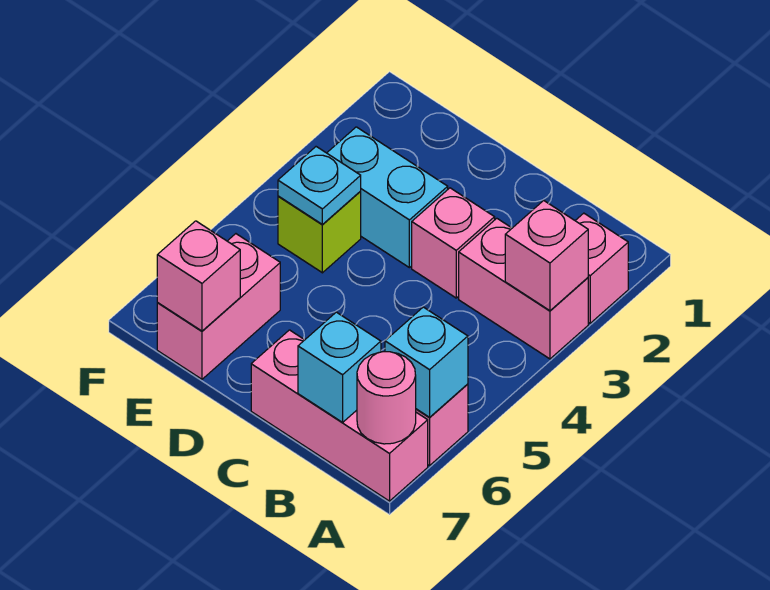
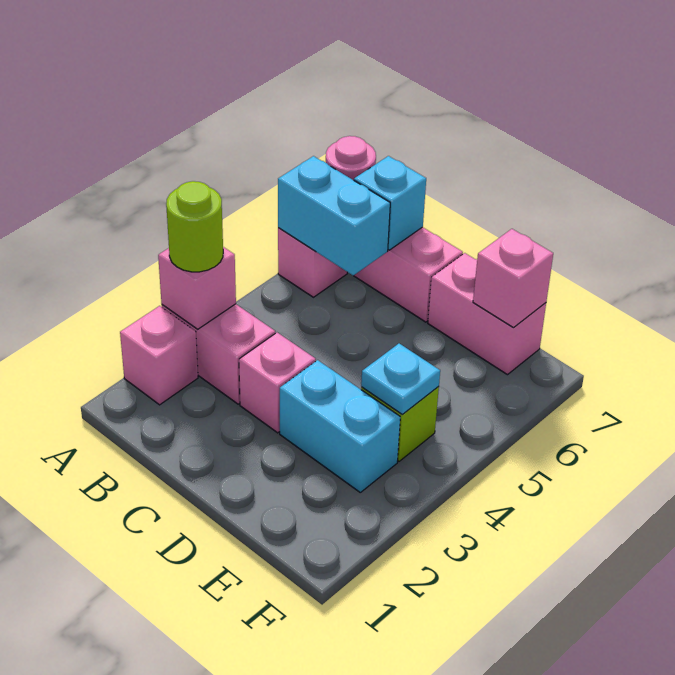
none -> lime 1x1 round brick [166,181,223,272]
cyan 1x1 brick [385,307,468,417] -> cyan 1x2 brick [278,156,390,276]
pink 1x2 brick [157,234,280,379] -> pink 1x2 brick turned to [428,253,546,375]

